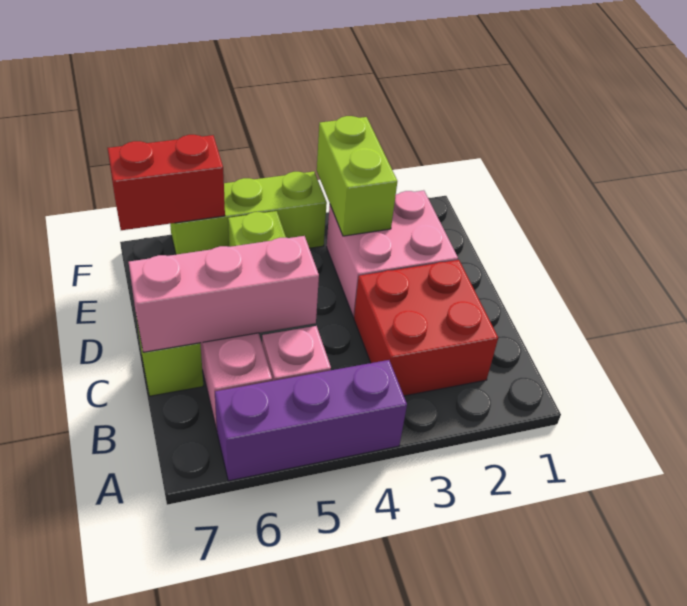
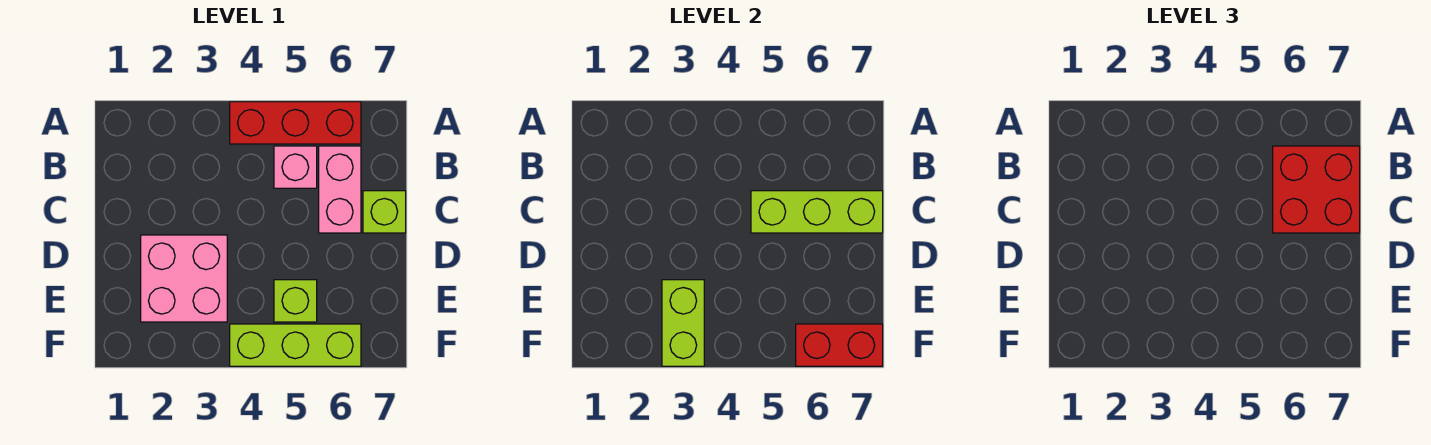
purple 1x3 brick [215,360,407,481] -> red 1x3 brick [230,102,361,144]
red 2x2 brick [354,260,498,396] -> red 2x2 brick moved to [1273,146,1360,233]
pink 1x3 brick [129,236,319,352] -> lime 1x3 brick [751,191,883,233]

